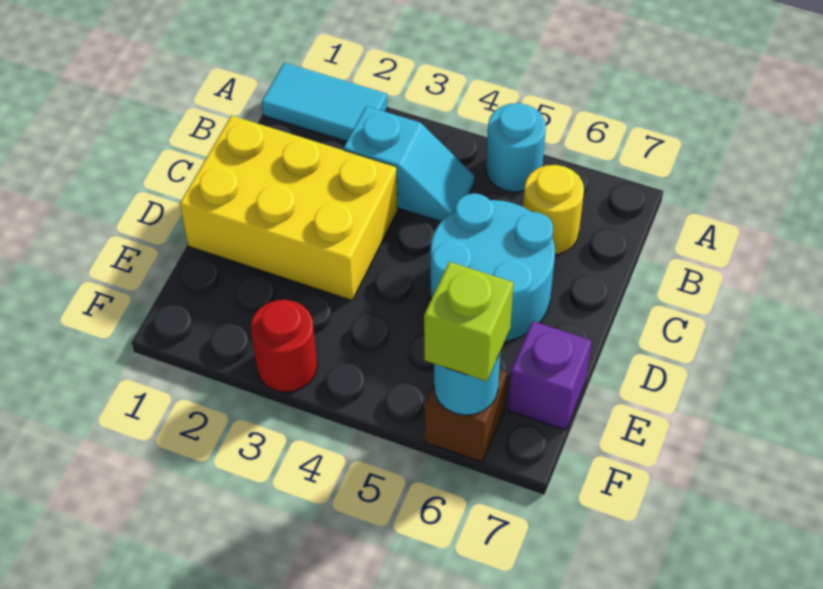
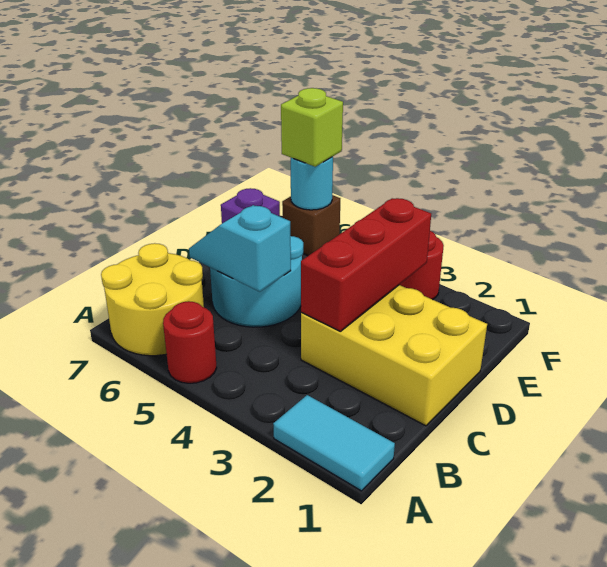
cyan 1x1 round brick [486,103,546,192] -> red 1x1 round brick [163,301,217,383]
cyan 1x2 slope [344,106,475,222] -> cyan 1x2 slope moved to [189,205,291,292]
yellow 1x1 round brick [523,165,584,254] -> yellow 2x2 round brick [101,243,204,356]
none -> red 1x3 brick [301,198,431,332]

